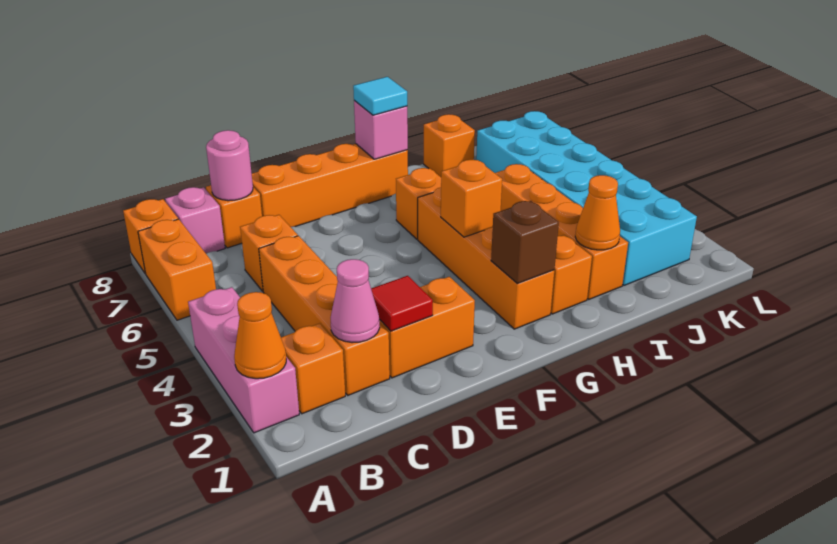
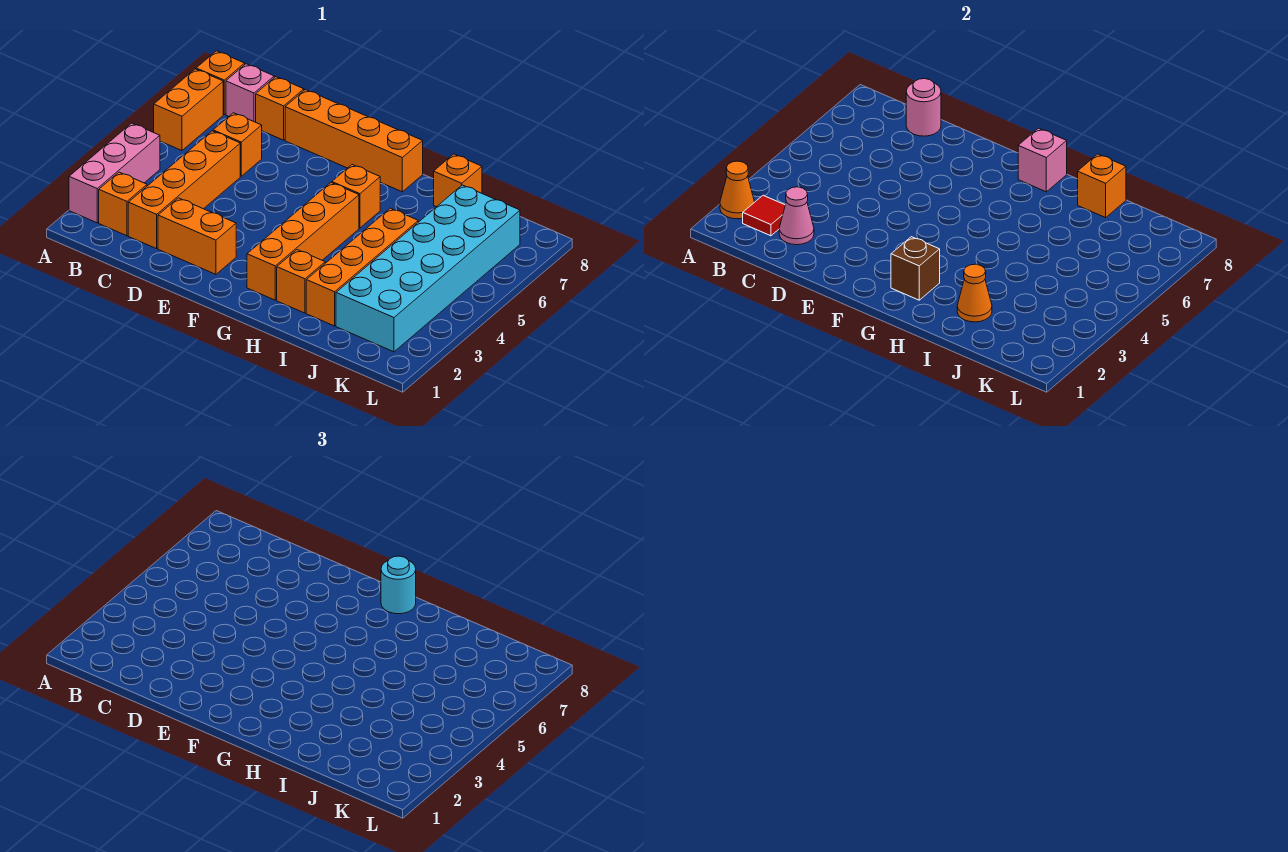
red 1x1 tile [371,276,433,331] -> red 1x1 tile moved to [743,195,785,236]
orange 1x1 brick [441,160,502,237] -> orange 1x1 brick moved to [1078,154,1126,218]
cyan 1x1 tile [353,77,407,115] -> cyan 1x1 round brick [381,556,416,614]

